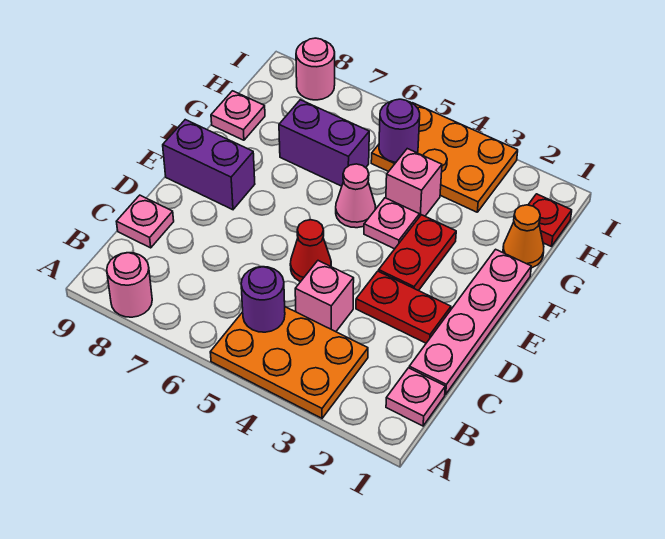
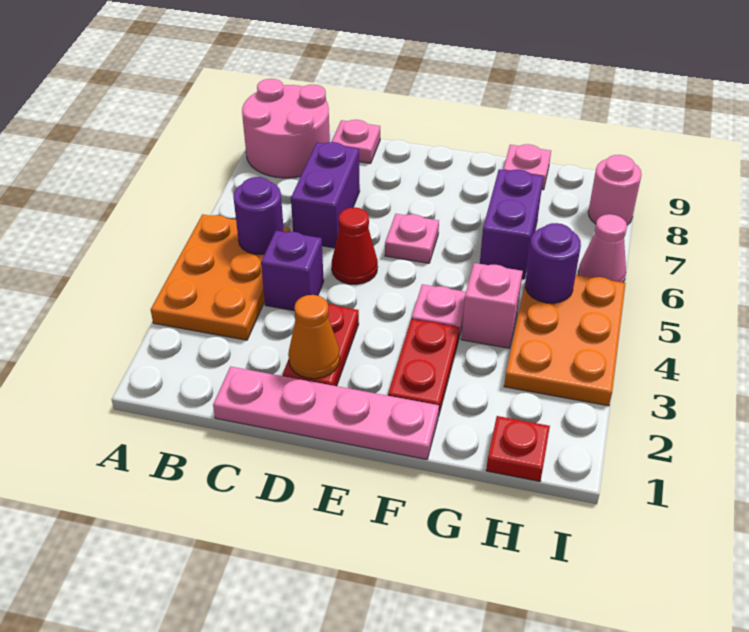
pink 1x1 round brick [107,253,152,317] -> pink 2x2 round brick [242,79,330,178]
pink 1x1 plate [386,368,445,426] -> pink 1x1 plate moved to [385,214,439,263]
pink 1x1 brick [295,261,354,332] -> purple 1x1 brick [261,231,324,311]
red 1x2 plate [379,215,456,291] -> red 1x2 plate turned to [388,319,459,417]
purple 1x2 brick [163,120,255,210] -> purple 1x2 brick moved to [291,142,360,248]
pink 1x1 cone [336,164,375,228] -> pink 1x1 cone moved to [578,214,627,283]
orange 1x1 cone [503,205,544,268] -> orange 1x1 cone moved to [288,295,340,379]

